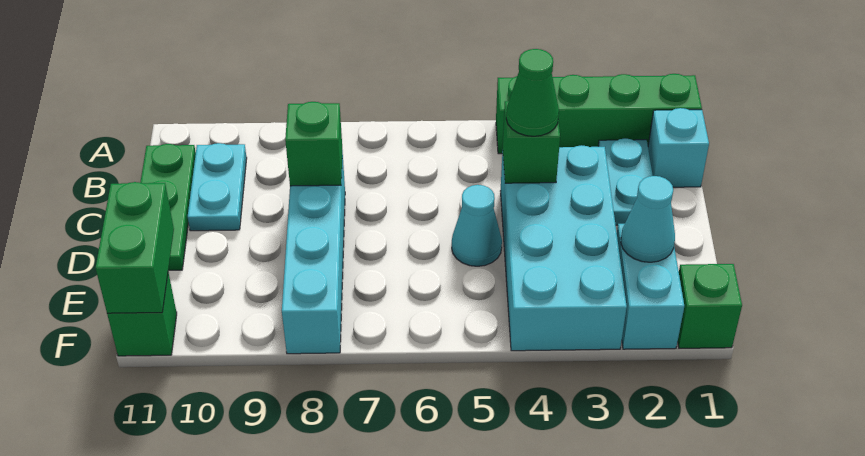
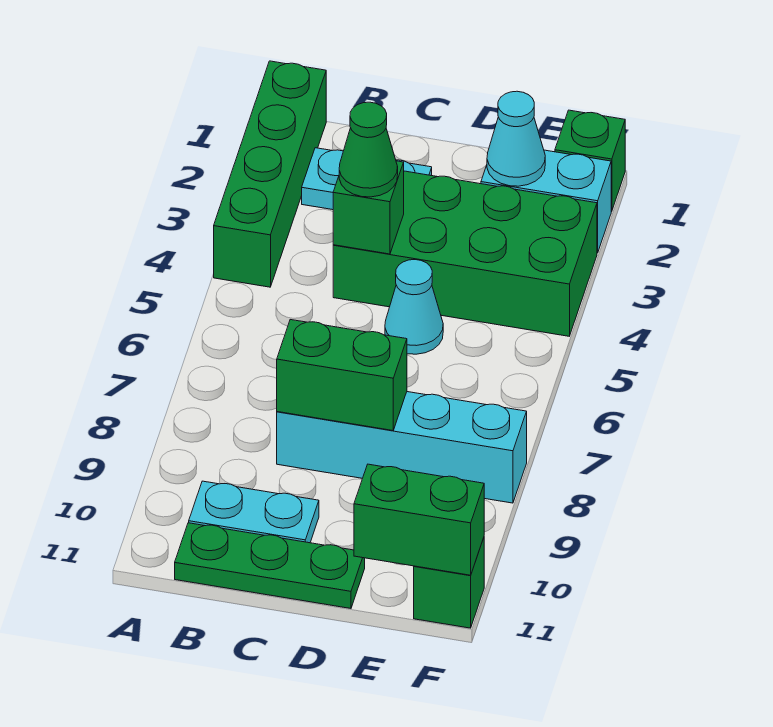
cyan 1x1 brick [648,108,709,187] -> none
cyan 2x4 brick [501,145,627,351] -> green 2x4 brick [333,171,597,336]
green 1x1 brick [285,102,342,186] -> green 1x2 brick [277,320,407,431]

